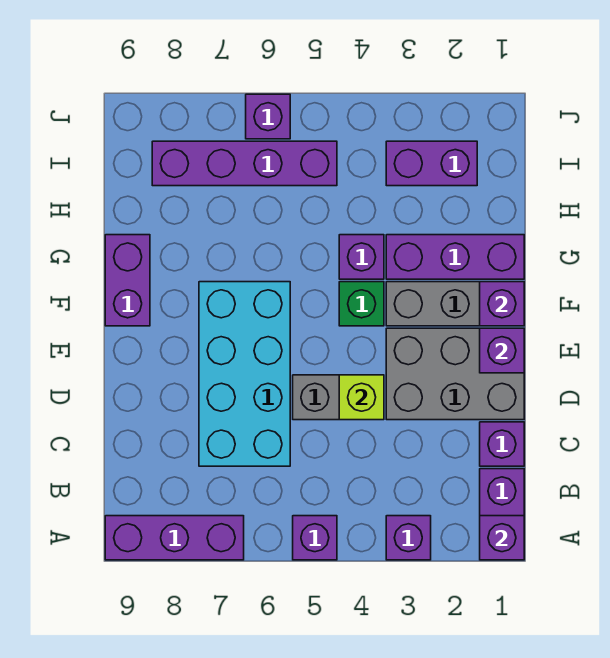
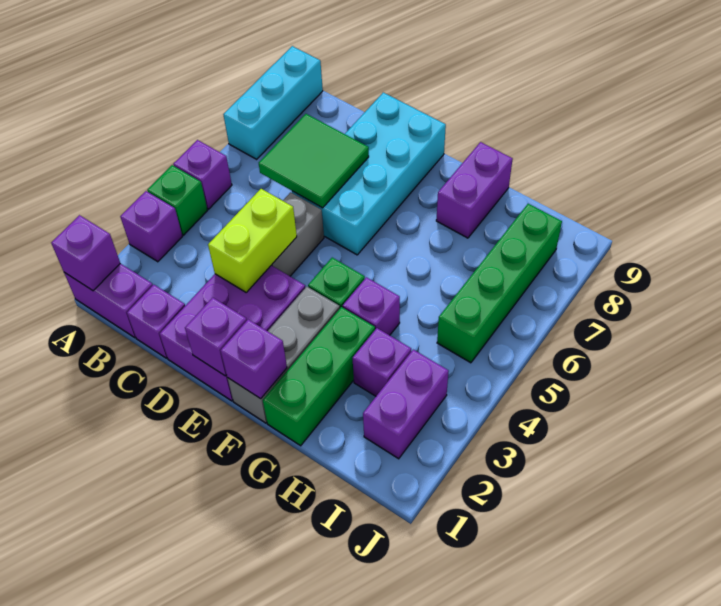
none -> green 1x1 brick [147,165,208,235]
purple 1x3 brick [105,516,244,560] -> cyan 1x3 brick [223,46,323,159]
cyan 2x4 brick [199,282,290,466] -> cyan 2x4 brick turned to [292,93,446,255]
none -> green 2x2 tile [259,114,369,208]
grey 2x3 brick [386,328,524,420] -> purple 2x3 brick [160,265,305,401]
lime 1x1 brick [339,375,384,420] -> lime 1x2 brick [208,189,297,292]
purple 1x2 brick [105,235,150,326] -> purple 1x2 brick turned to [436,142,513,238]
purple 1x3 brick [386,235,524,279] -> green 1x3 brick [263,307,375,446]
purple 1x4 brick [152,141,337,186] -> green 1x4 brick [437,204,562,363]
purple 1x1 brick [246,94,290,139] -> purple 1x1 brick moved to [353,328,411,396]

